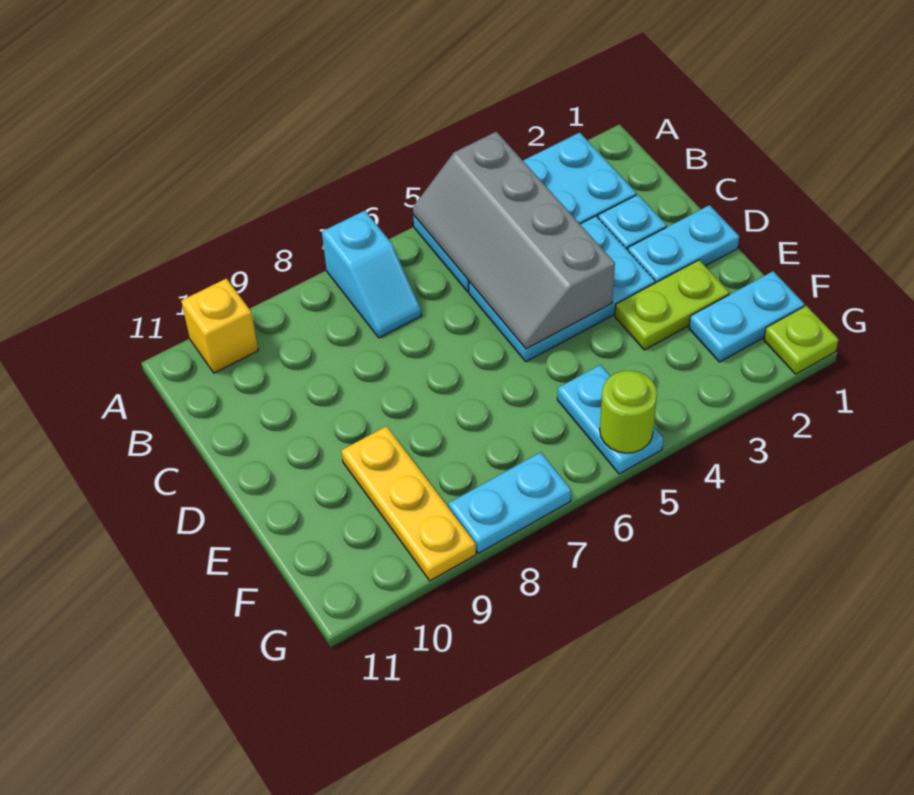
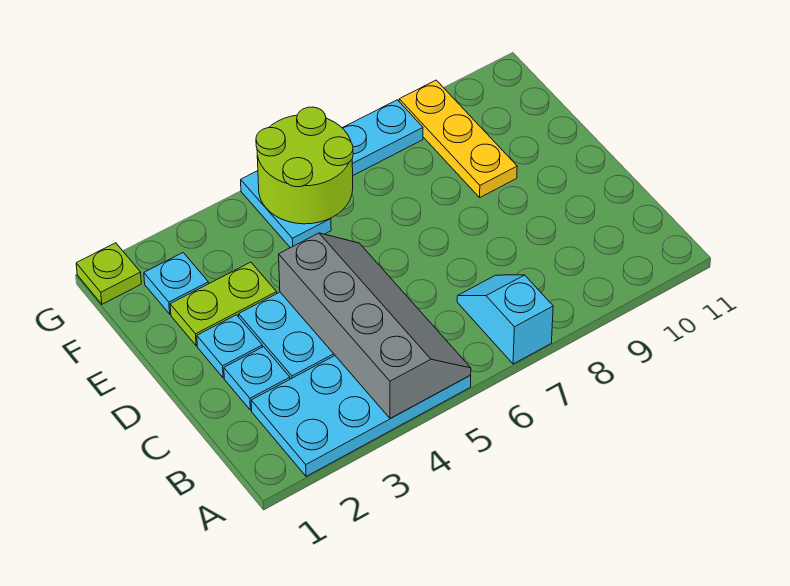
yellow 1x1 brick [181,278,258,373] -> none
cyan 1x2 plate [628,205,739,283] -> cyan 1x1 plate [197,315,262,378]
cyan 1x2 plate [689,271,805,362] -> cyan 1x1 plate [144,253,209,314]
lime 1x1 round brick [600,371,657,453] -> lime 2x2 round brick [256,107,353,224]

